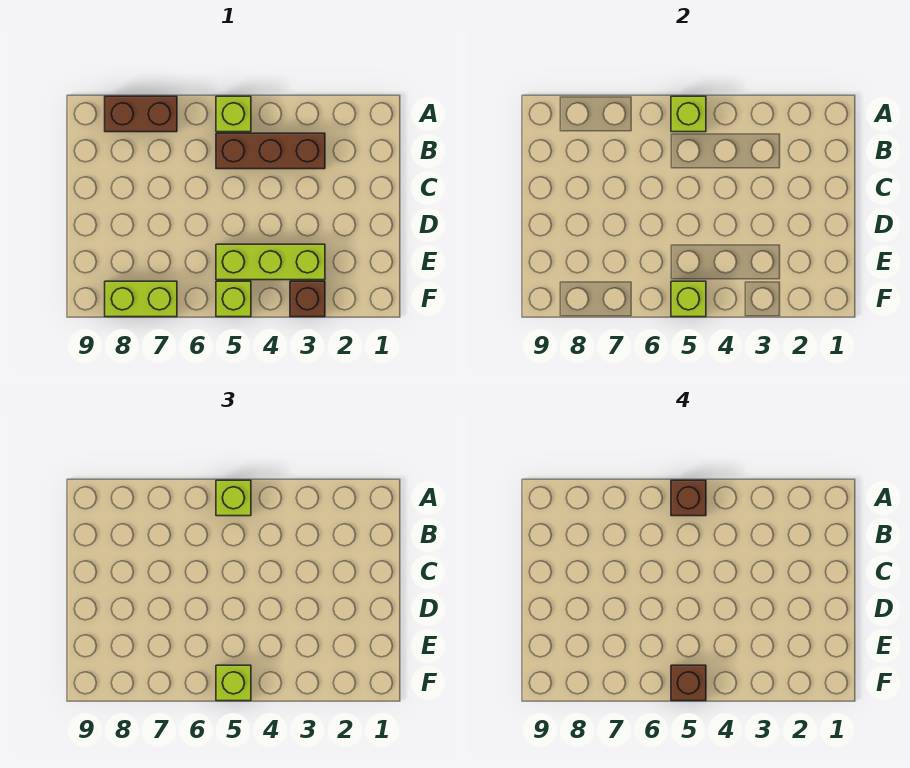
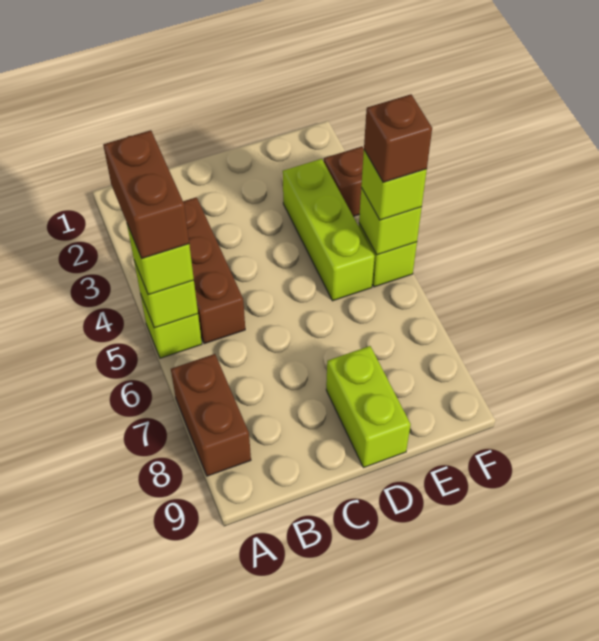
brown 1x1 brick [671,480,706,516] -> brown 1x2 brick [103,130,189,259]
lime 1x2 brick [105,281,177,317] -> lime 1x2 brick moved to [326,346,411,468]

